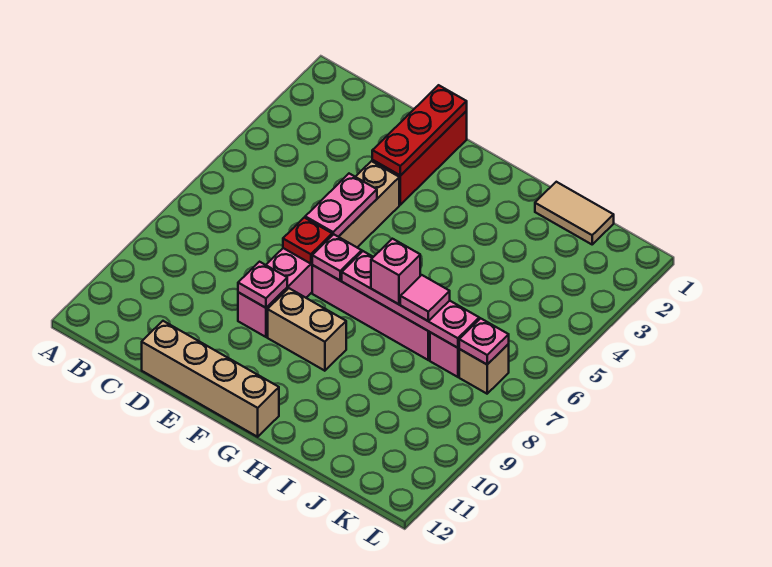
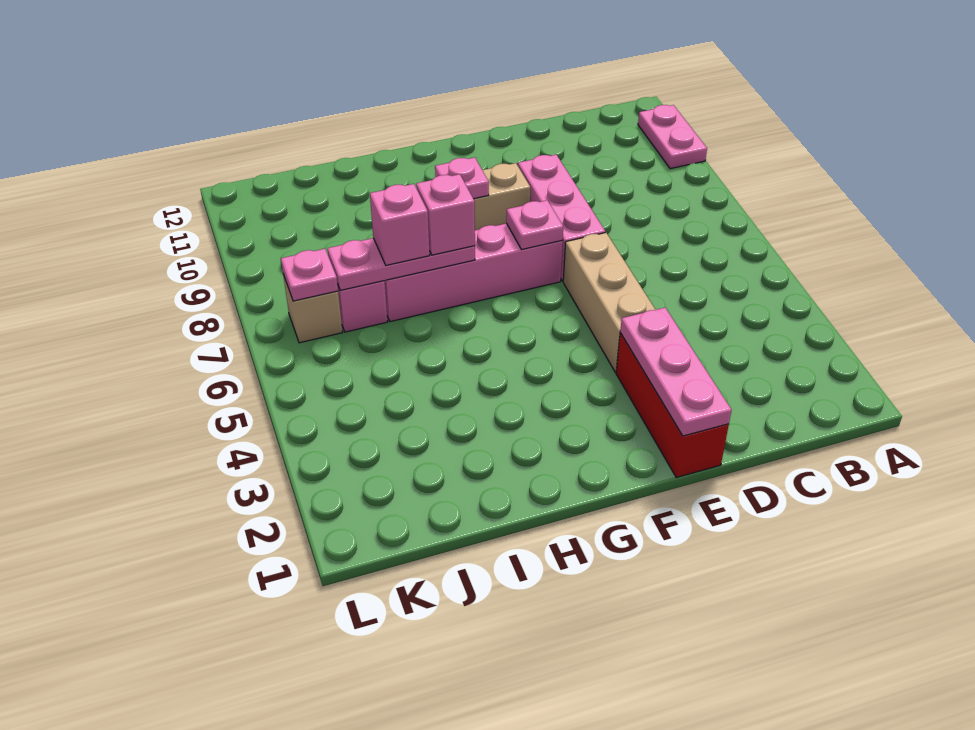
tan 1x4 brick [142,321,279,437] -> none
red 1x3 plate [372,85,467,176] -> pink 1x3 plate [620,308,732,436]
pink 1x2 plate [305,174,377,237] -> pink 1x2 plate moved to [638,105,707,169]
red 1x1 plate [283,218,332,264] -> none
pink 1x1 plate [238,262,287,308] -> pink 1x1 plate moved to [435,157,489,199]
pink 1x4 plate [342,251,479,348] -> pink 1x3 plate [327,238,475,290]
tan 1x2 tile [535,182,614,244] -> none
pink 1x1 tile [400,275,450,321] -> pink 1x1 brick [370,184,430,265]

